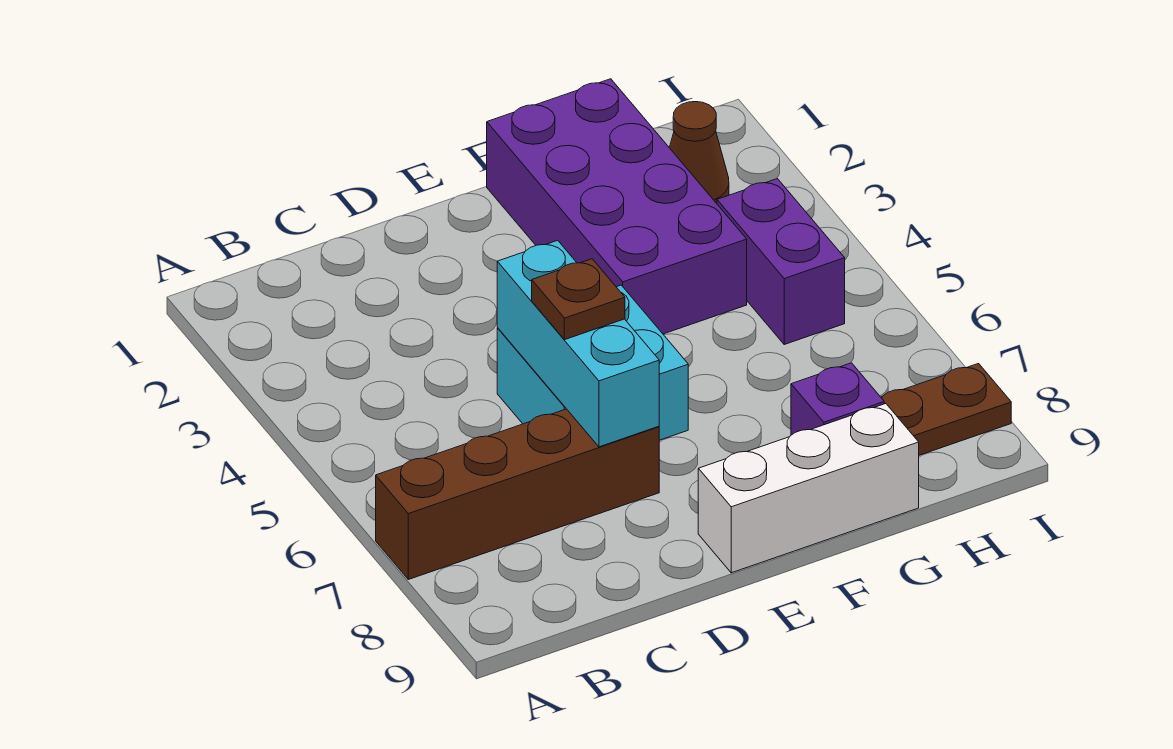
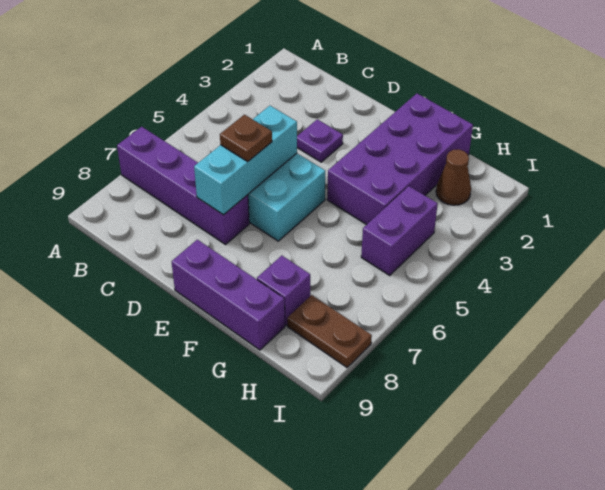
brown 1x4 brick [376,409,659,579] -> purple 1x4 brick [117,127,249,244]
none -> purple 1x1 plate [297,119,343,162]
white 1x3 brick [698,404,919,573] -> purple 1x3 brick [172,240,285,350]

